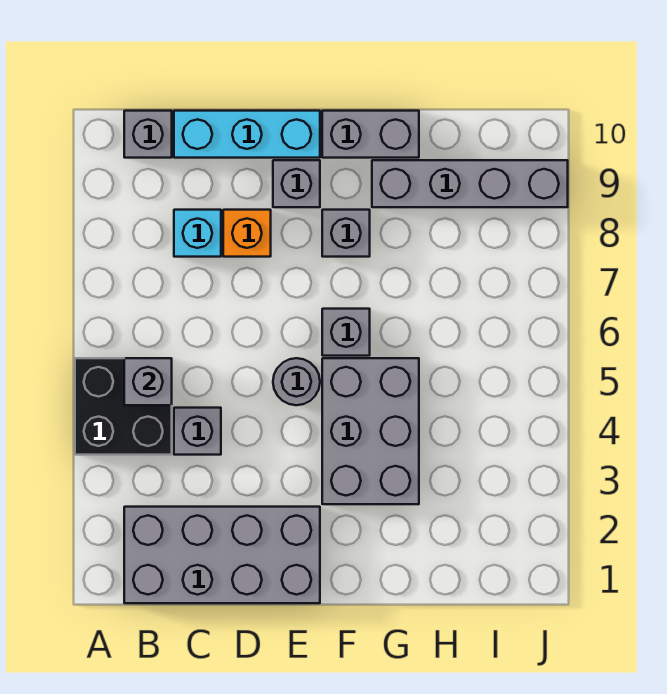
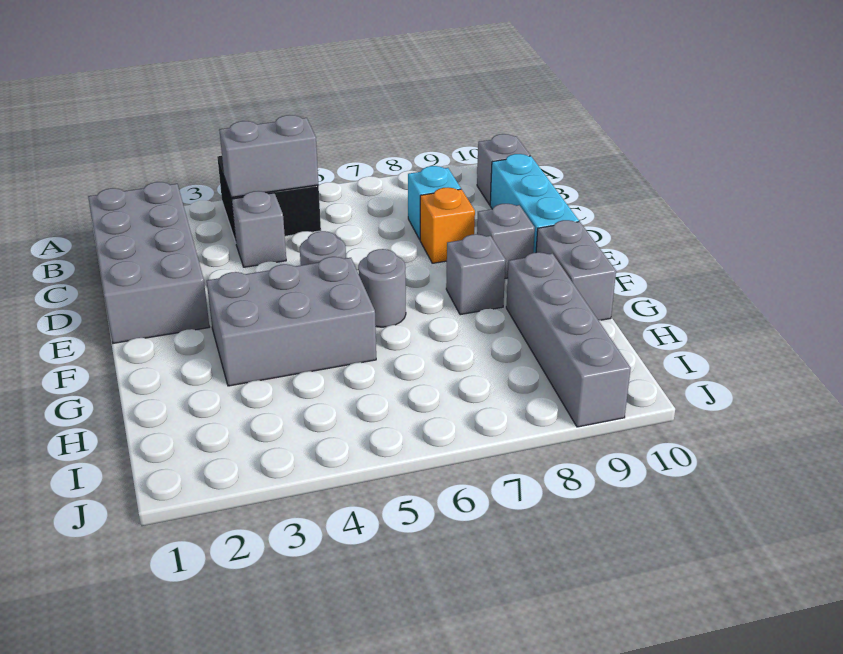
grey 1x1 brick [124,358,172,405] -> grey 1x2 brick [219,115,318,197]
grey 1x1 brick [322,309,370,356] -> grey 1x1 round brick [358,249,406,327]

